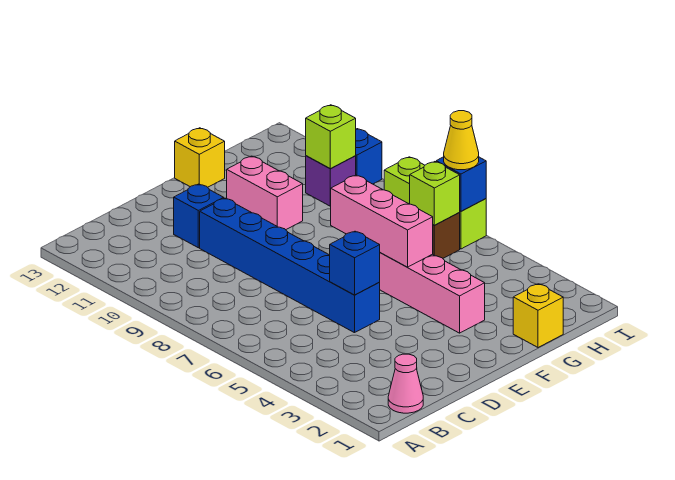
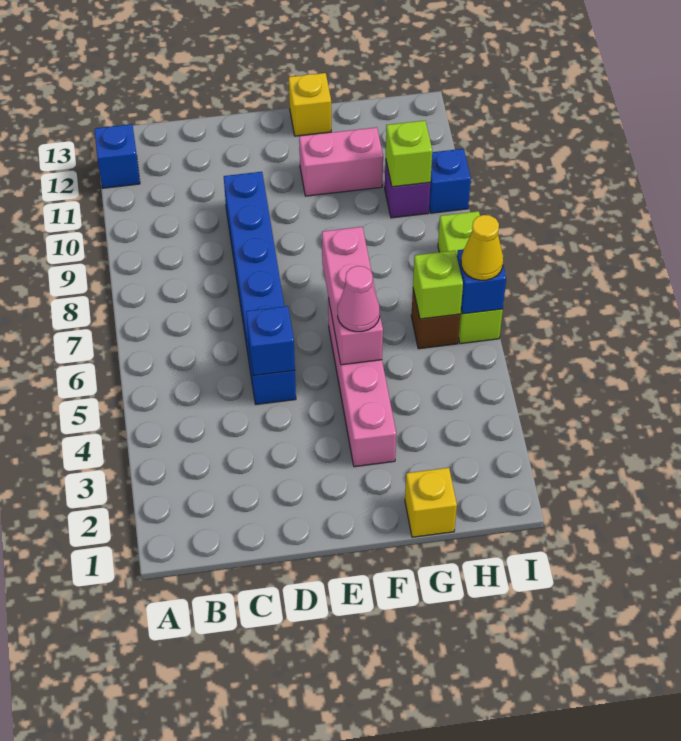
pink 1x1 cone [388,354,423,413] -> pink 1x1 cone moved to [338,266,380,332]
blue 1x1 brick [174,184,224,248] -> blue 1x1 brick moved to [94,124,140,188]
pink 1x2 brick [227,156,303,230] -> pink 1x2 brick turned to [299,127,383,196]

